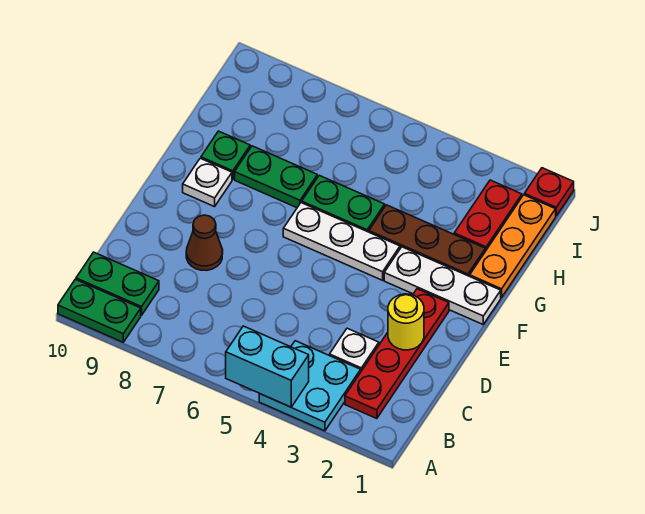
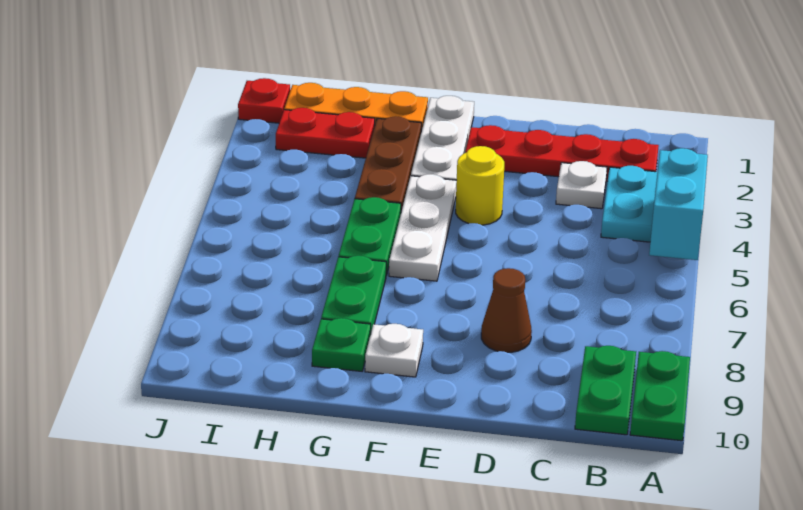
yellow 1x1 round brick [388,294,424,350] -> yellow 1x1 round brick moved to [456,146,504,225]

